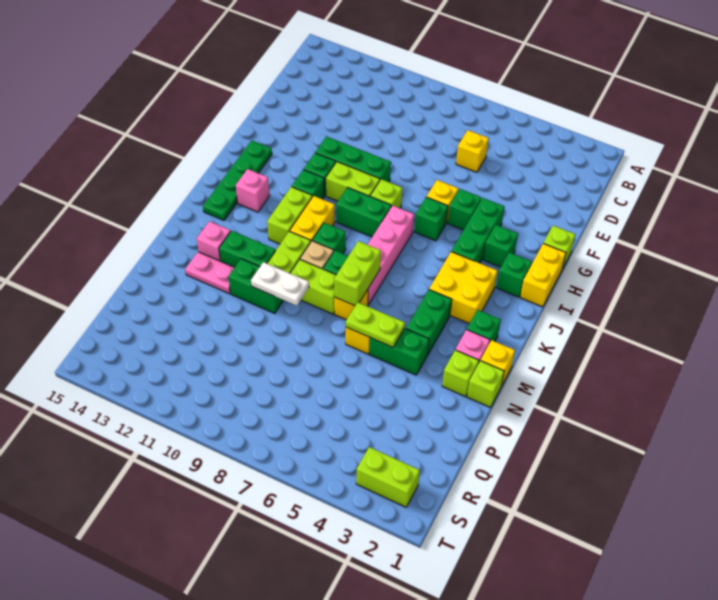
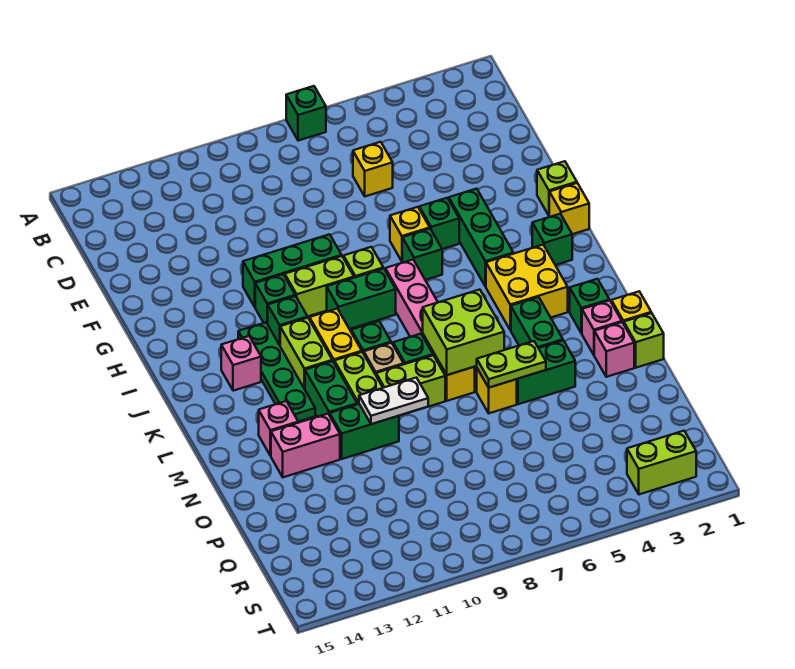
yellow 1x2 brick [520,244,566,307] -> yellow 1x1 brick [549,183,589,234]
green 1x1 brick [483,225,518,267] -> green 1x1 brick moved to [286,86,326,141]
green 1x4 plate [203,141,272,220] -> green 1x4 plate moved to [238,323,315,422]
lime 1x2 brick [334,241,381,306] -> lime 2x2 brick [423,290,504,375]
green 1x2 brick [219,231,276,267] -> green 1x2 brick turned to [305,361,357,417]
lime 1x1 brick [442,350,479,397] -> pink 1x1 brick [594,322,634,377]
pink 1x2 plate [185,252,235,294] -> pink 1x2 brick [271,414,340,477]

